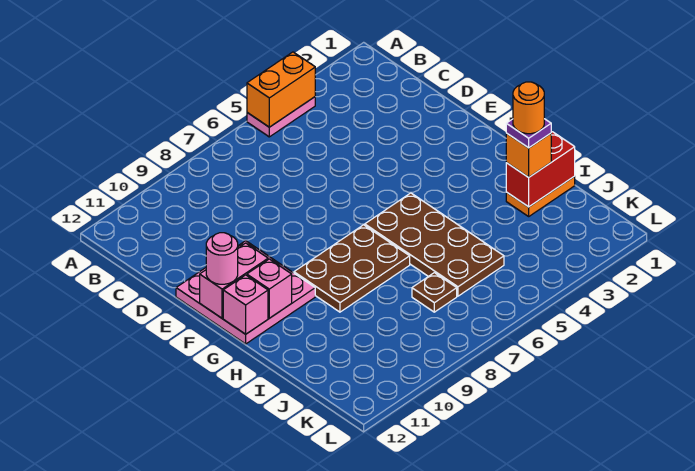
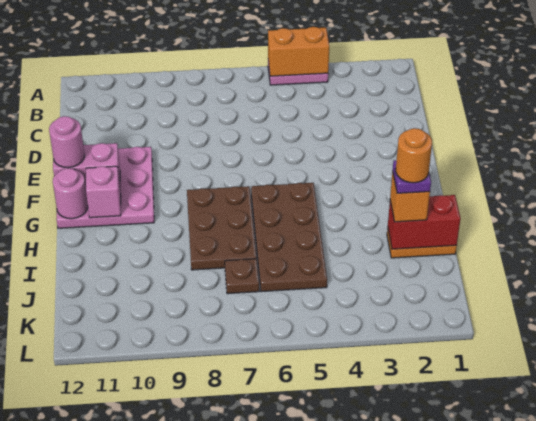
brown 2x3 plate [294,225,410,312] -> brown 2x3 plate turned to [187,186,257,270]
pink 1x1 brick [223,275,268,334] -> pink 1x1 round brick [53,168,88,219]

